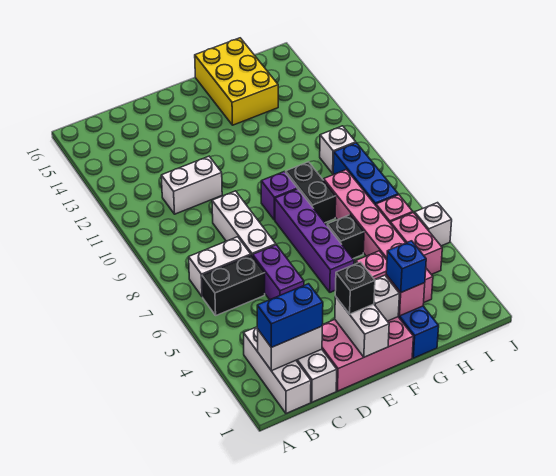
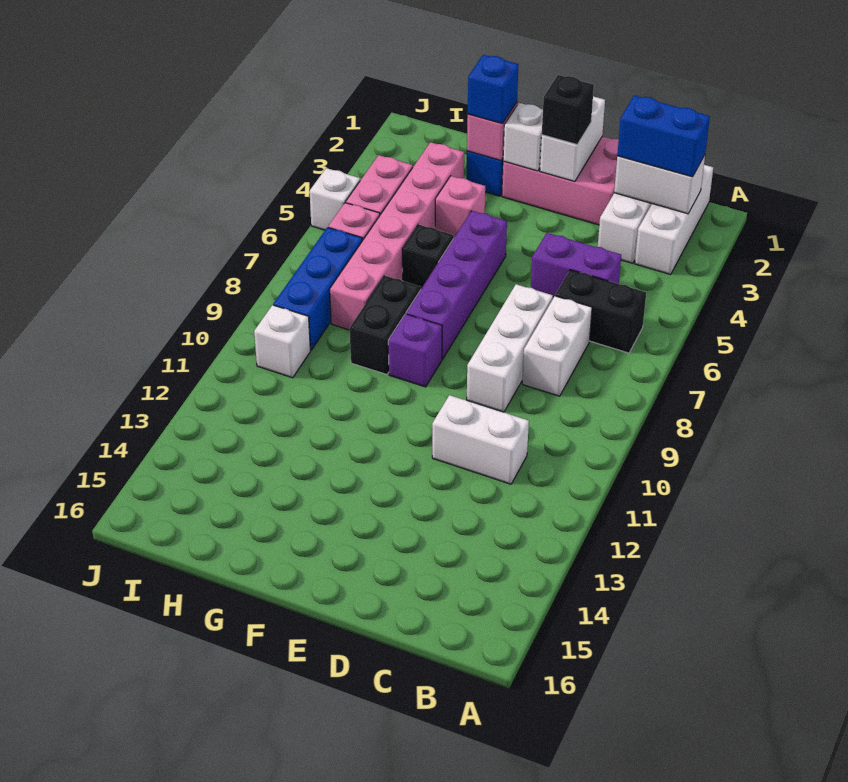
white 1x2 brick [189,237,251,297] -> white 1x2 brick turned to [522,296,592,396]
purple 1x2 brick [253,245,304,300] -> purple 1x2 brick turned to [531,233,621,298]
yellow 2x3 brick [195,38,278,125] -> none

